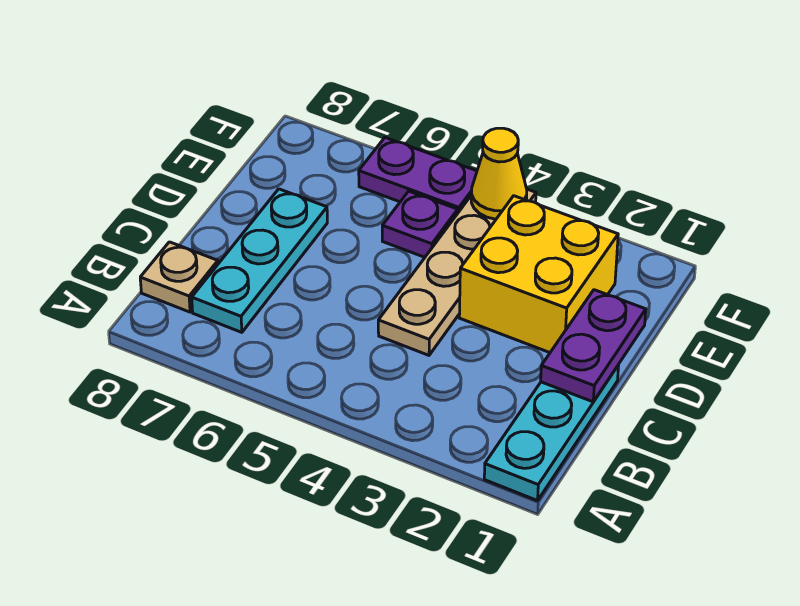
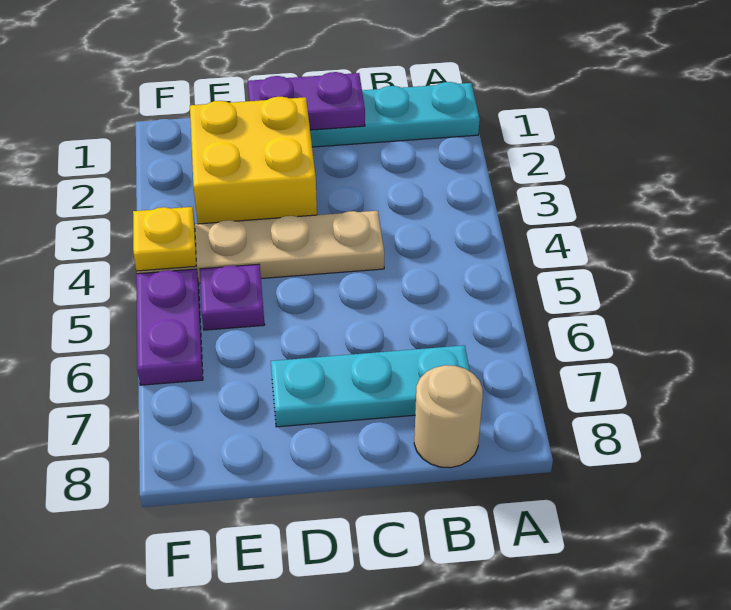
tan 1x1 plate [140,242,218,312] -> tan 1x1 round brick [414,365,483,468]
yellow 1x1 cone [471,128,527,219] -> yellow 1x1 plate [133,207,196,271]

